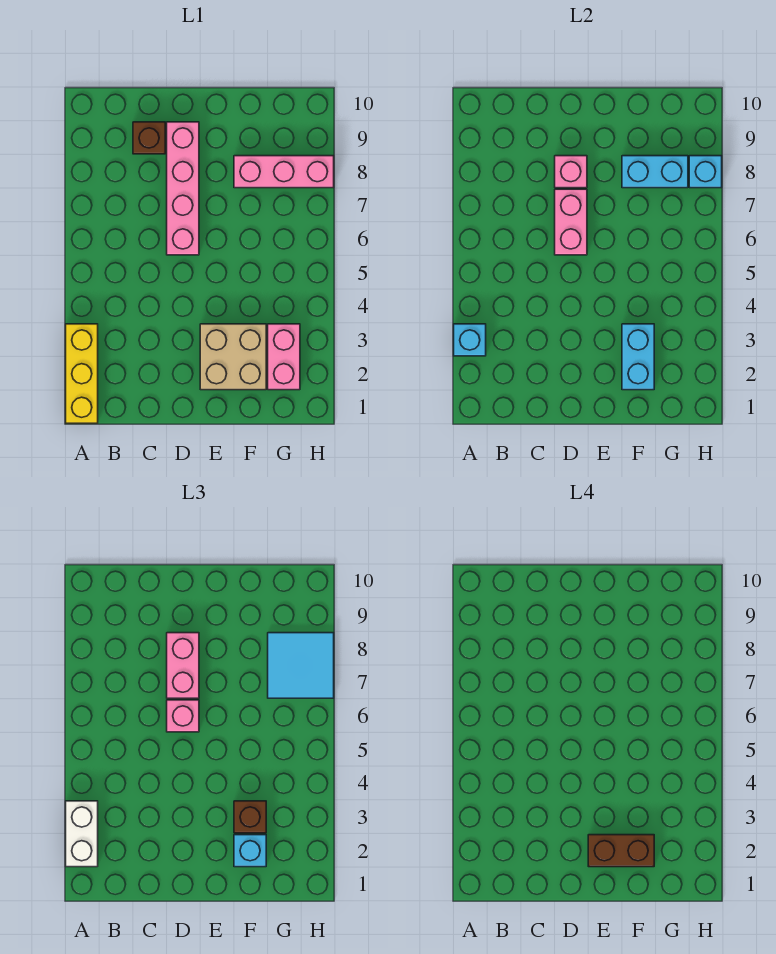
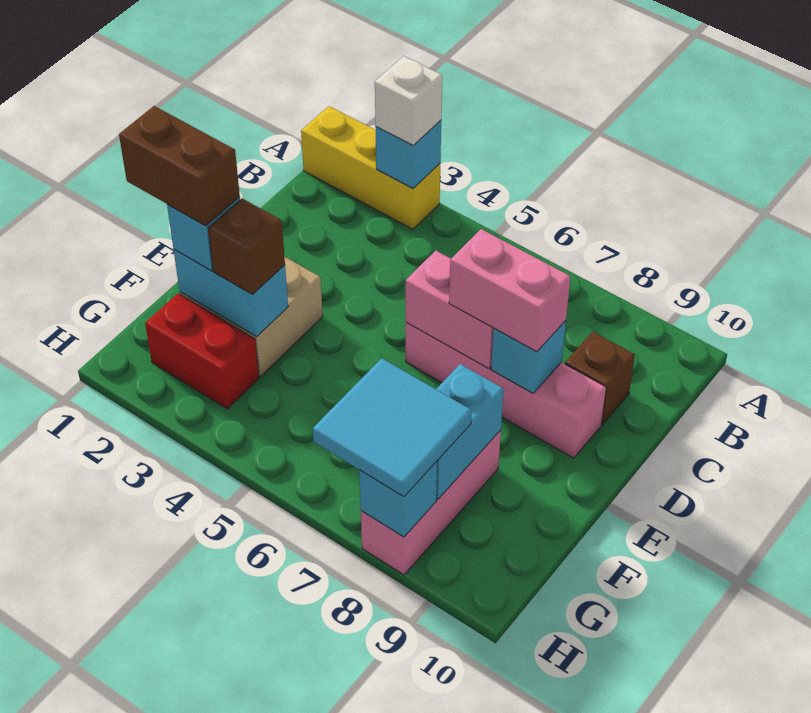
white 1x2 brick [66,801,98,867] -> white 1x1 brick [375,56,442,146]
pink 1x1 brick [167,700,199,732] -> none
pink 1x1 brick [555,156,587,188] -> cyan 1x1 brick [491,321,566,393]
brown 1x2 brick [588,835,654,867] -> brown 1x2 brick turned to [119,106,240,226]
pink 1x2 brick [268,324,300,390] -> red 1x2 brick [145,294,259,409]

